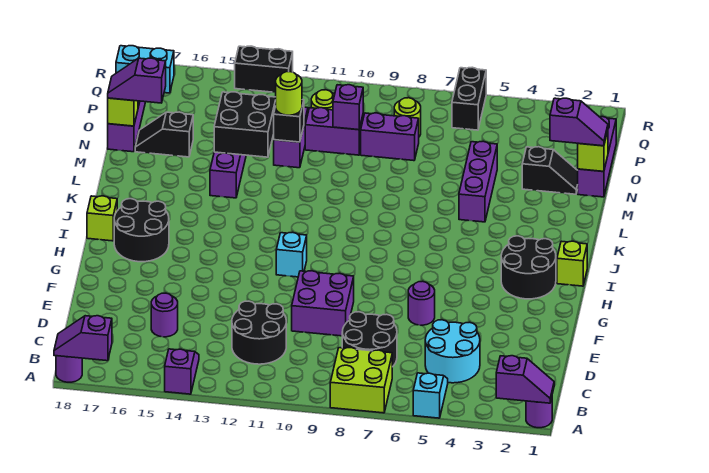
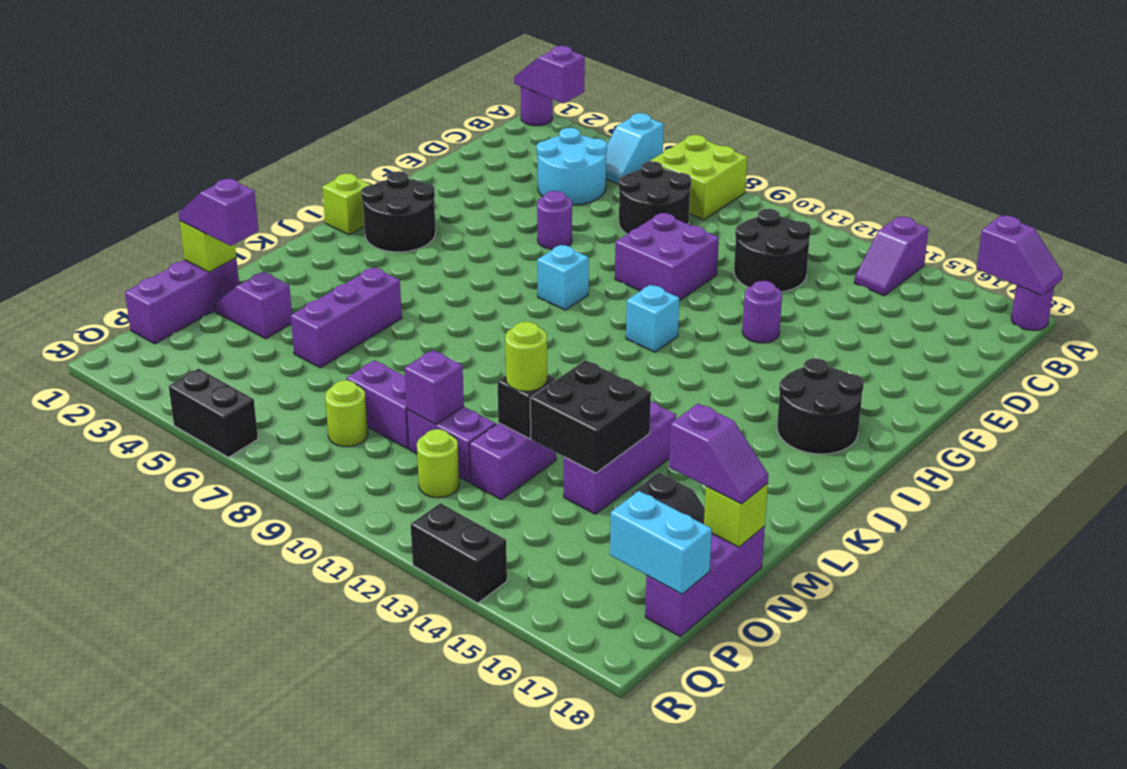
purple 1x1 round brick [151,293,178,337] -> purple 1x1 round brick moved to [742,281,782,343]
none -> cyan 1x1 brick [537,245,589,310]
lime 1x1 brick [87,196,117,241] -> none
black 1x2 slope [522,147,578,194] -> purple 1x2 slope [214,272,292,339]
black 1x2 brick [452,67,486,130] -> black 1x2 brick turned to [169,369,258,457]

